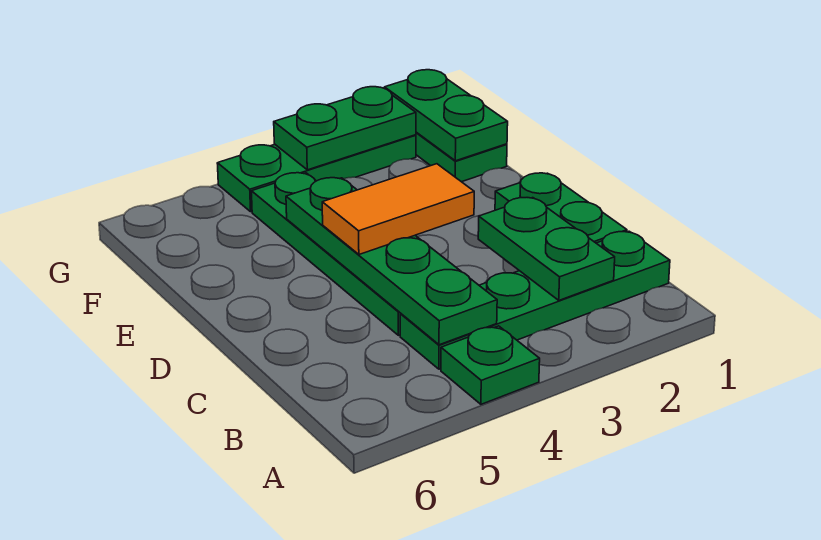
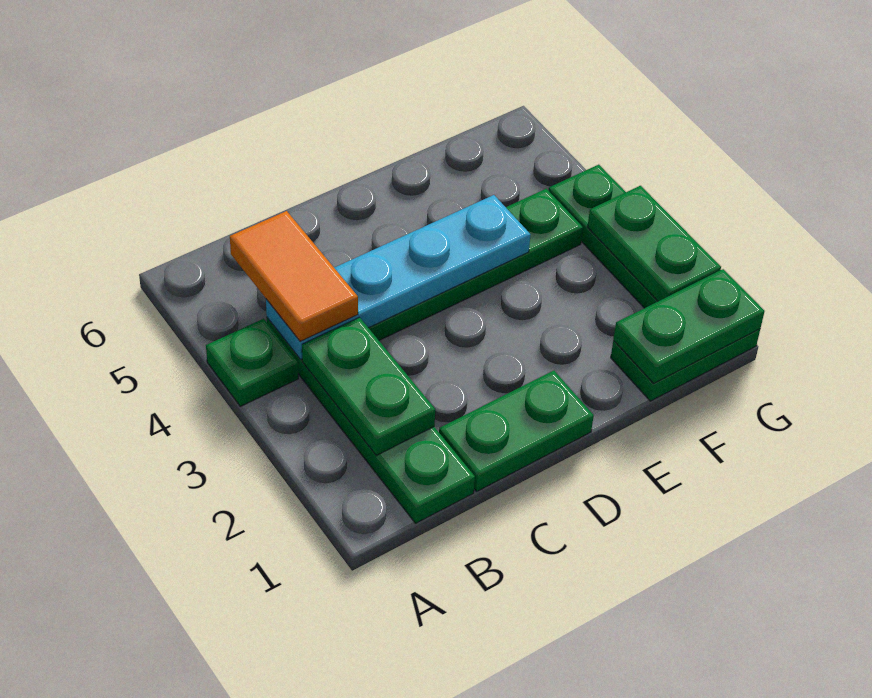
green 1x2 plate [478,198,615,300] -> green 1x2 plate turned to [302,318,435,455]
green 1x4 plate [286,178,497,345] -> cyan 1x4 plate [266,195,530,360]
orange 1x2 tile [322,164,474,255] -> orange 1x2 tile moved to [230,211,358,341]

